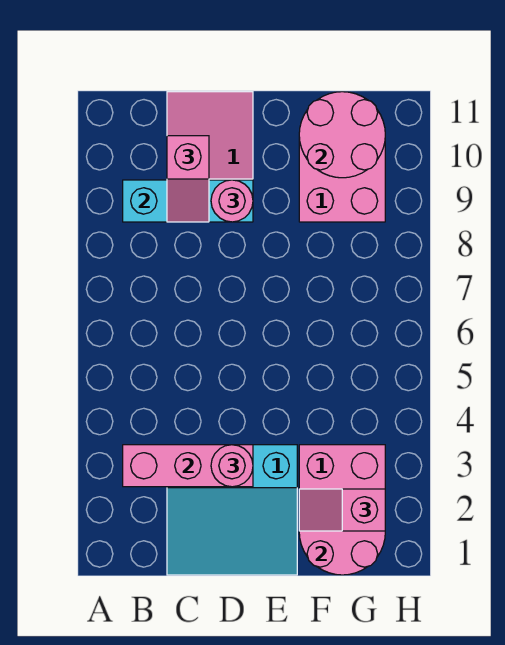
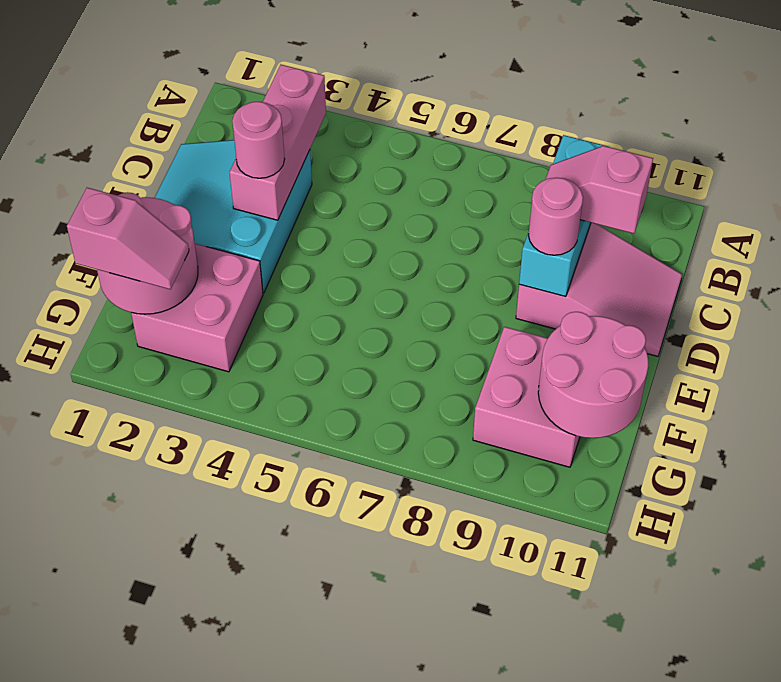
pink 1x2 slope [299,489,385,531] -> pink 1x2 slope turned to [67,188,189,289]

